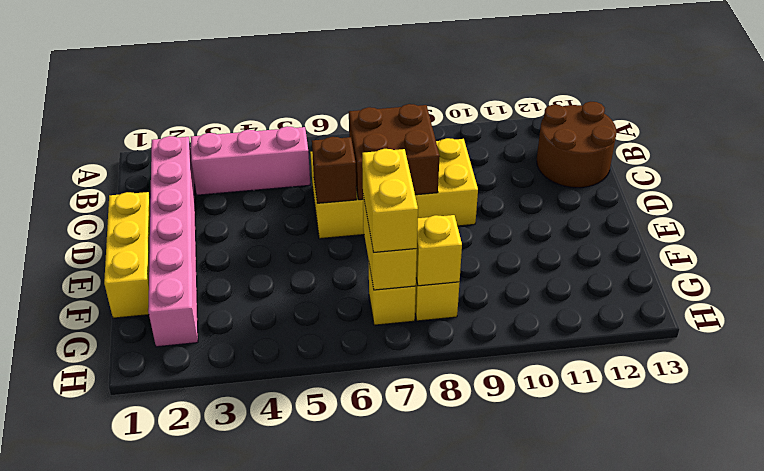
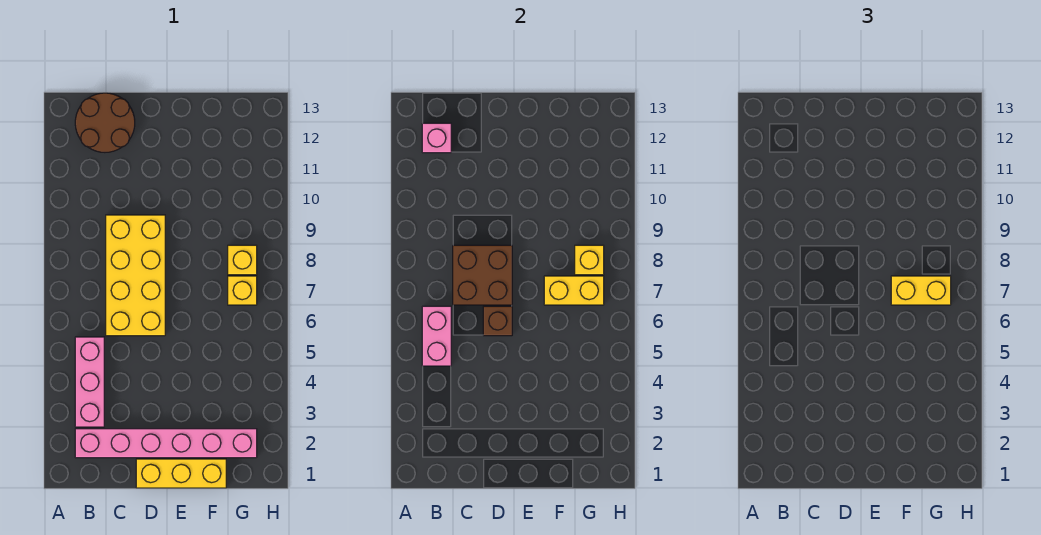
none -> pink 1x2 brick [422,306,451,366]
none -> pink 1x1 brick [422,123,451,153]

